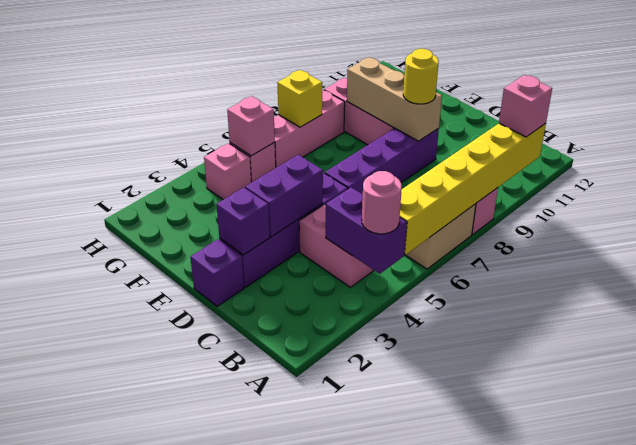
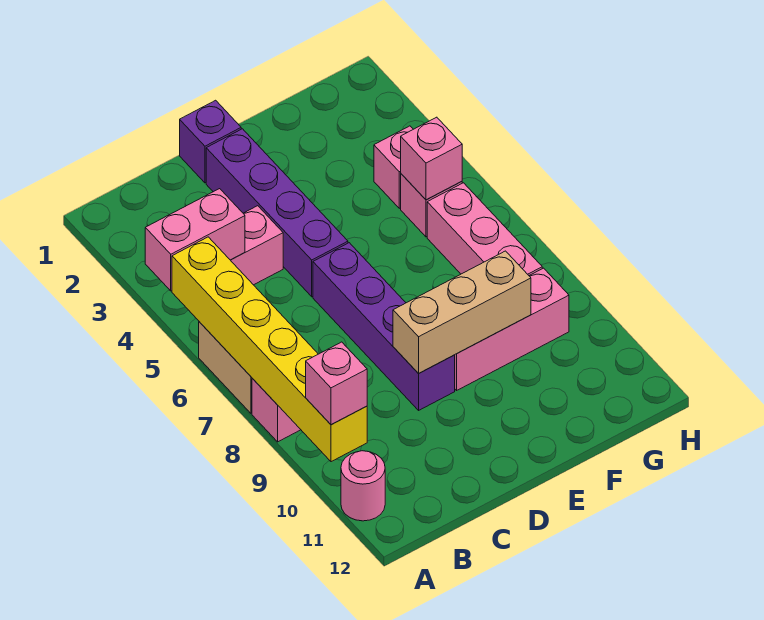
purple 1x2 brick [326,188,407,274] -> pink 1x2 brick [145,189,245,291]
pink 1x1 round brick [362,171,402,234] -> pink 1x1 round brick moved to [341,451,385,521]
purple 1x1 brick [216,188,270,255] -> none
purple 1x2 brick [245,155,323,237] -> none
yellow 1x1 round brick [403,49,439,104] -> none
yellow 1x1 brick [277,70,322,127] -> none

